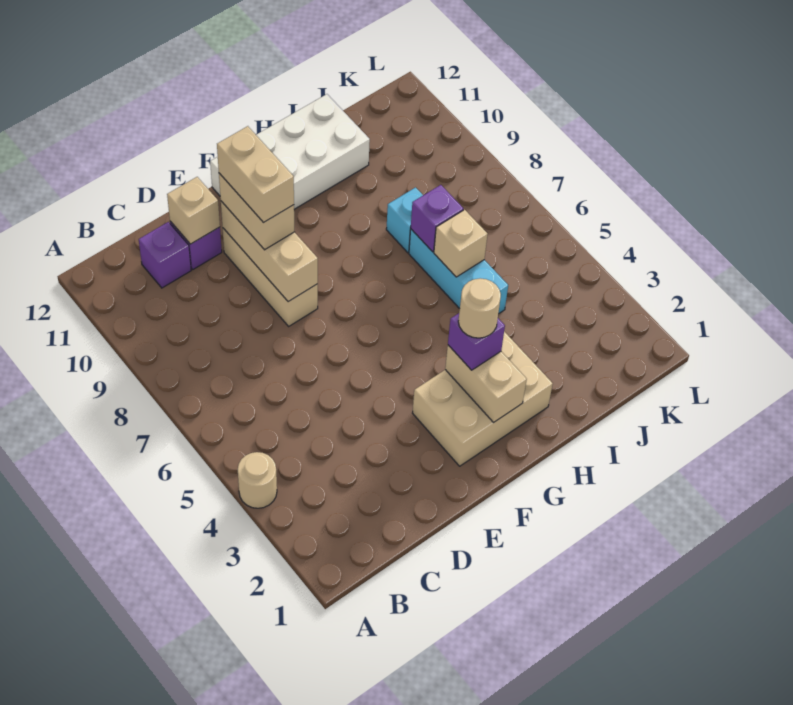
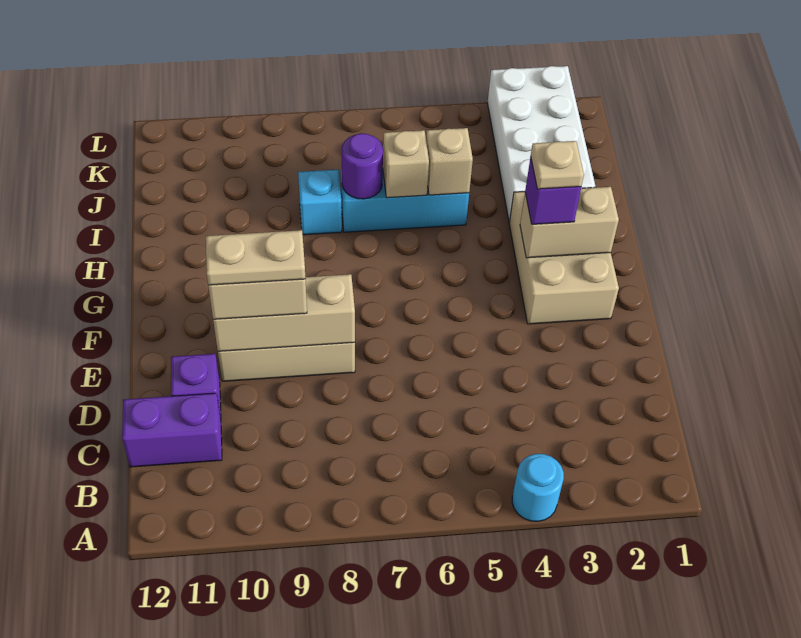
tan 1x1 round brick [238,452,277,508] -> cyan 1x1 round brick [512,454,564,521]
purple 1x1 brick [139,222,191,288] -> purple 1x2 brick [122,393,222,467]
tan 1x1 brick [167,177,220,244] -> tan 1x1 brick moved to [426,128,473,195]
tan 1x2 brick [217,126,294,223] -> tan 1x2 plate [206,230,305,285]
white 2x4 brick [210,94,370,209] -> white 2x4 brick moved to [487,66,595,222]
tan 1x1 round brick [458,278,501,338] -> tan 1x1 plate [531,141,584,189]
purple 1x1 brick [411,185,463,252] -> purple 1x1 round brick [342,133,383,199]

